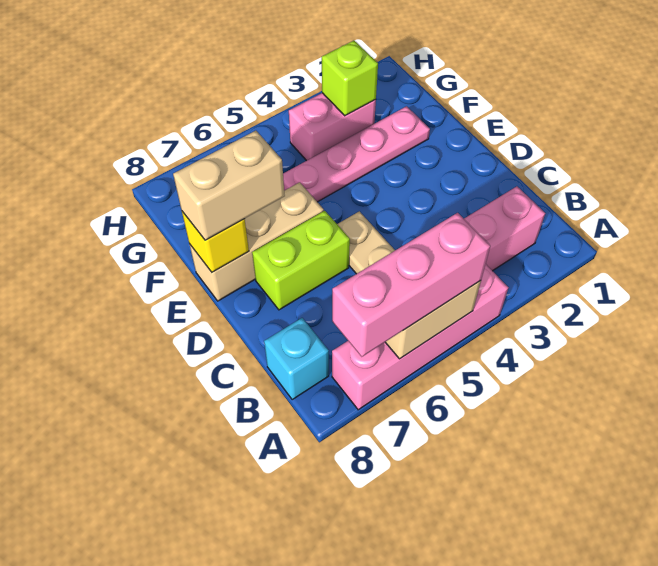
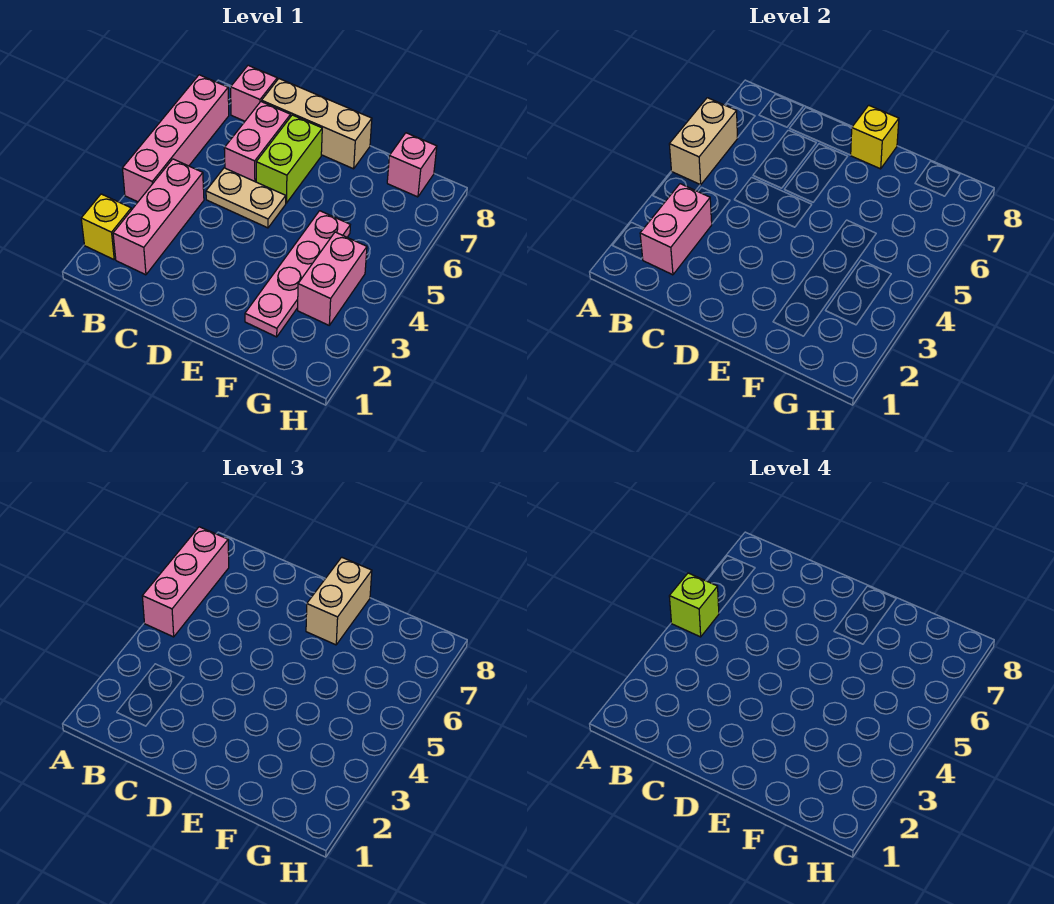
none -> yellow 1x1 brick [81,194,131,260]
none -> pink 1x2 brick [640,184,712,275]
cyan 1x1 brick [264,318,329,400] -> pink 1x1 brick [231,65,277,121]
none -> pink 1x2 brick [224,102,291,182]
tan 1x3 brick [189,182,324,301] -> tan 1x3 brick turned to [262,79,372,169]
lime 1x1 brick [322,41,378,116] -> lime 1x1 brick moved to [669,573,719,637]
none -> pink 1x1 brick [387,133,437,197]

